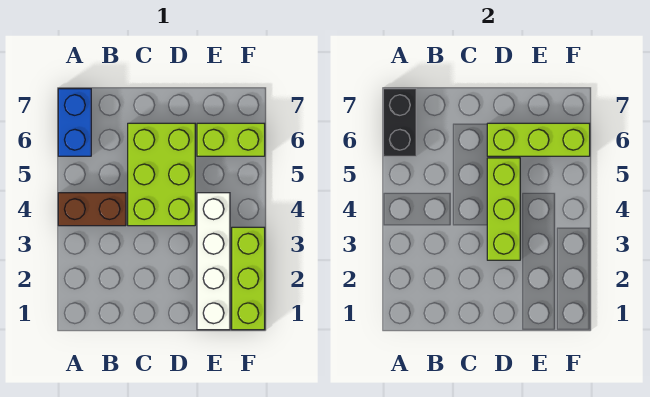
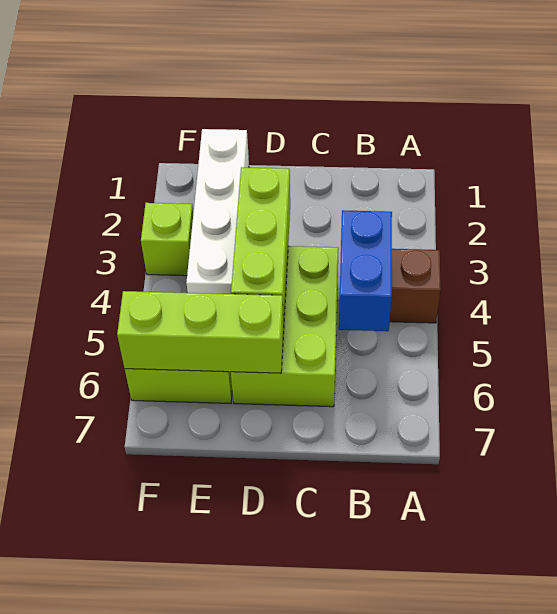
blue 1x2 brick [58,89,91,156] -> blue 1x2 brick moved to [339,210,392,331]
black 1x2 brick [383,89,416,156] -> none
lime 1x3 brick [232,227,265,330] -> lime 1x1 brick [141,203,193,276]

